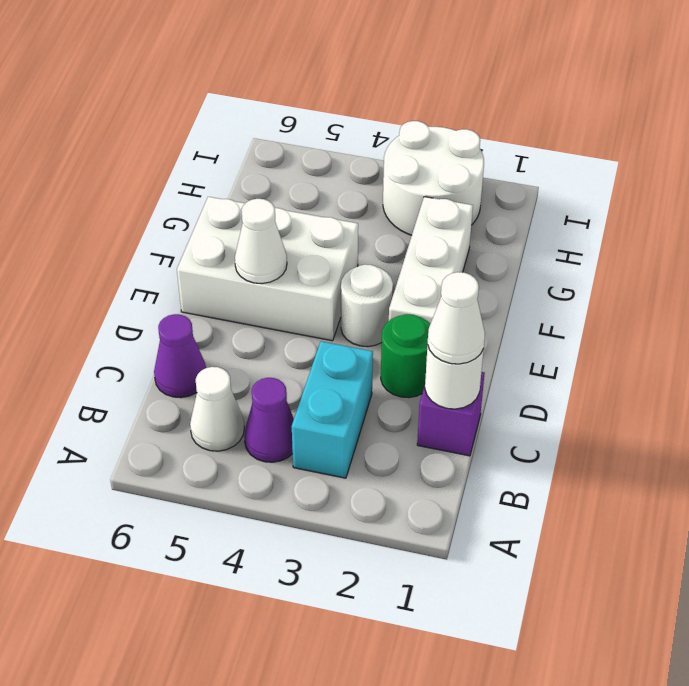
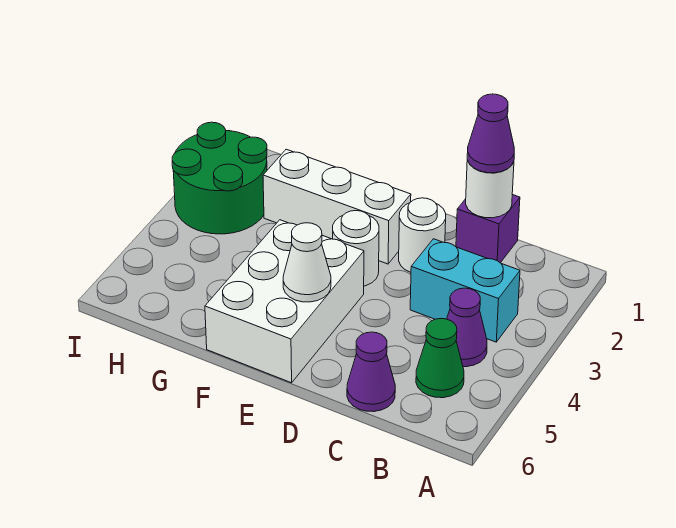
white 1x1 cone [190,367,244,451] -> green 1x1 cone [416,319,464,398]
white 1x1 cone [428,272,485,364] -> purple 1x1 cone [467,94,514,173]
green 1x1 round brick [381,314,430,398] -> white 1x1 round brick [399,198,446,272]
white 2x2 round brick [383,121,484,235] -> green 2x2 round brick [172,122,267,234]

